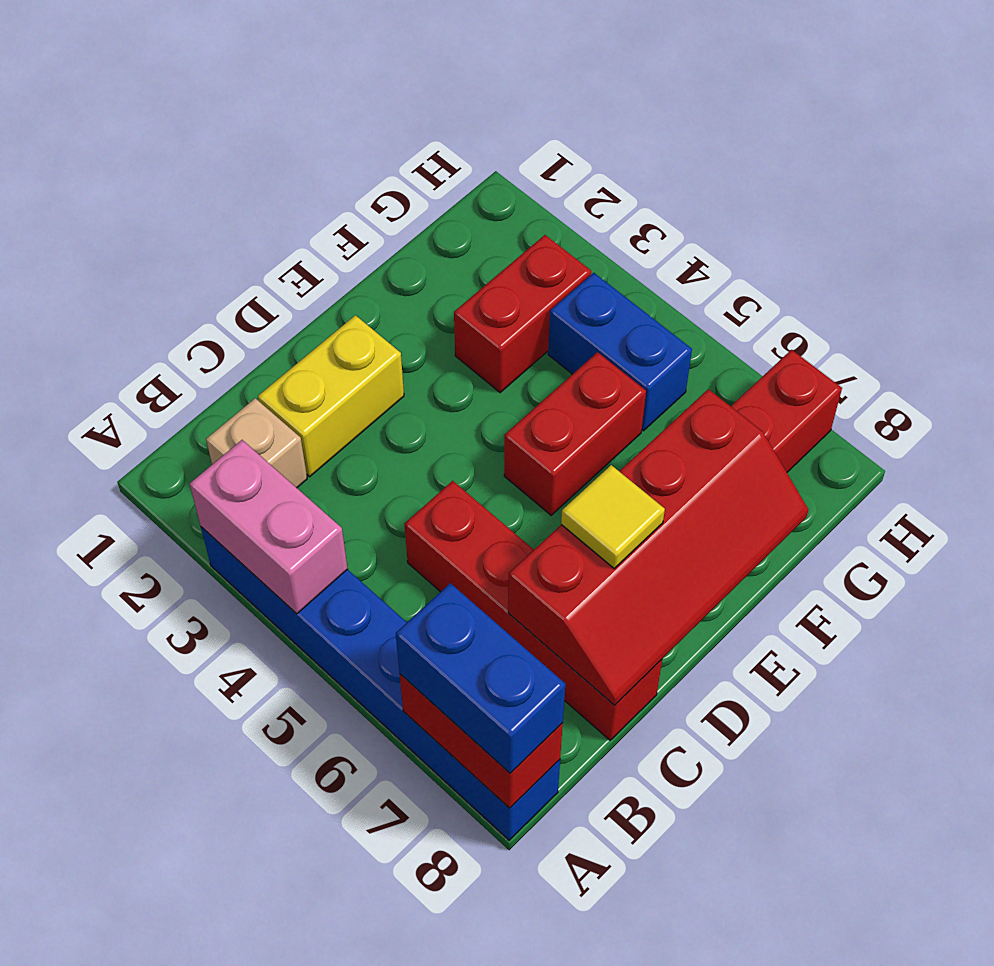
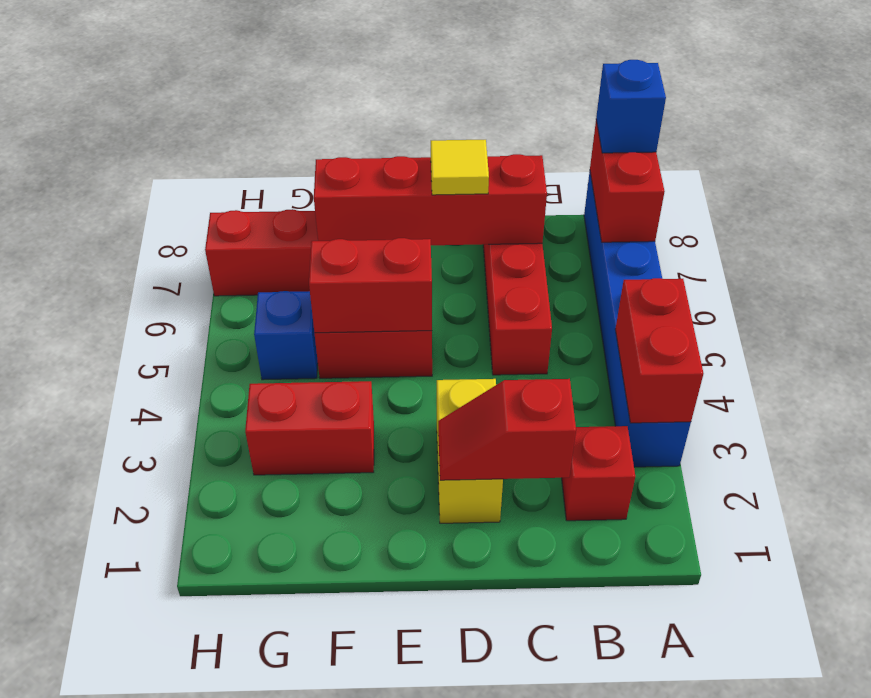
pink 1x2 brick [190,440,347,614] -> red 1x2 brick [615,278,703,423]
blue 1x2 brick [396,583,565,773] -> blue 1x1 brick [596,60,666,153]
tan 1x1 brick [206,398,307,488] -> red 1x1 brick [562,426,635,521]
yellow 1x2 brick [258,315,404,477] -> yellow 1x2 brick turned to [437,379,503,523]
none -> red 1x2 slope [438,379,576,480]
none -> red 1x2 brick [309,238,432,333]
blue 1x2 brick [548,273,692,431] -> blue 1x1 brick [254,291,318,380]

